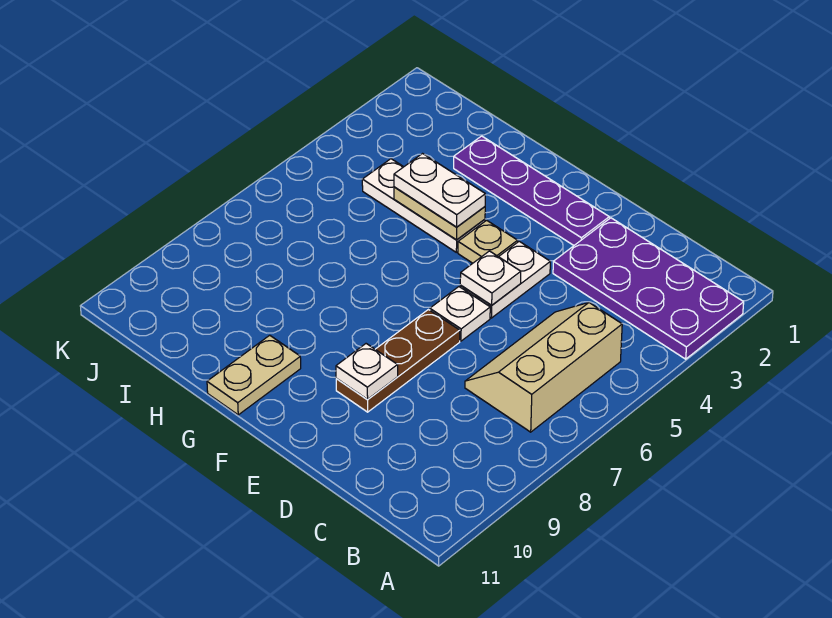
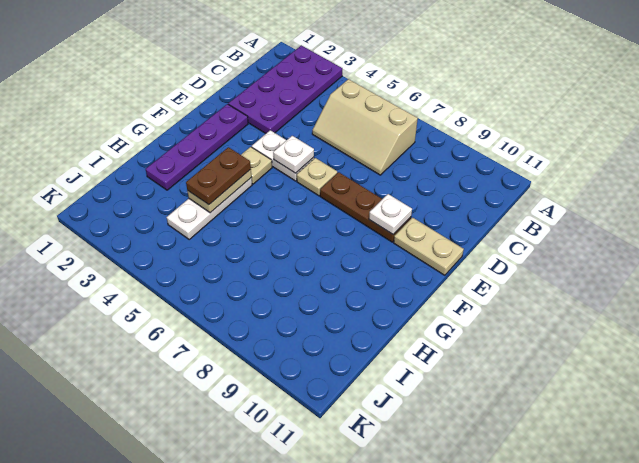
white 1x1 plate [430,287,490,341] -> tan 1x1 plate [297,158,337,196]
white 1x2 plate [394,154,485,227] -> brown 1x2 plate [186,147,251,205]
tan 1x2 plate [207,335,301,415] -> tan 1x2 plate moved to [394,218,464,275]

